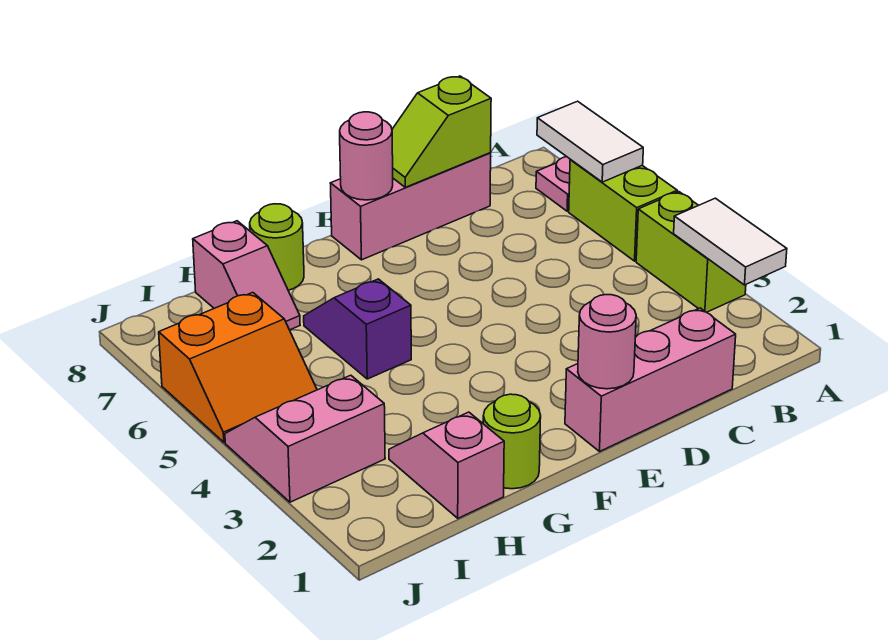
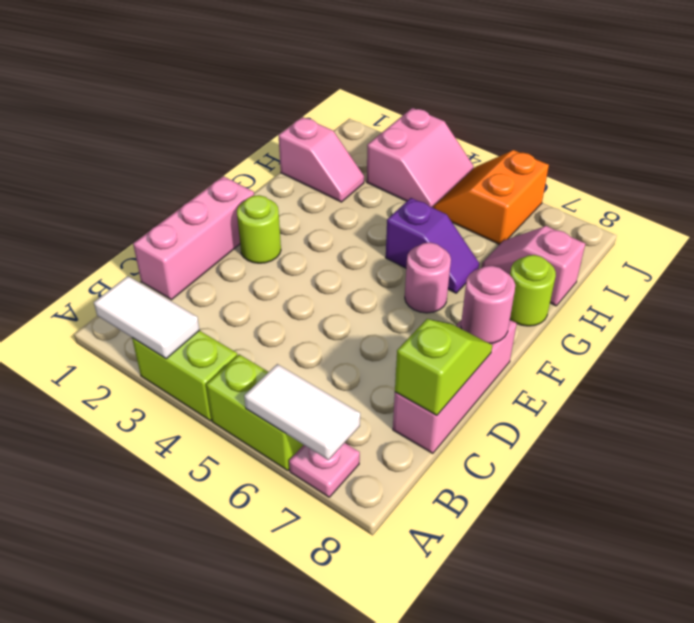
pink 1x1 round brick [578,295,636,389] -> pink 1x1 round brick moved to [405,242,451,313]
lime 1x1 round brick [483,394,541,489] -> lime 1x1 round brick moved to [237,195,281,263]

